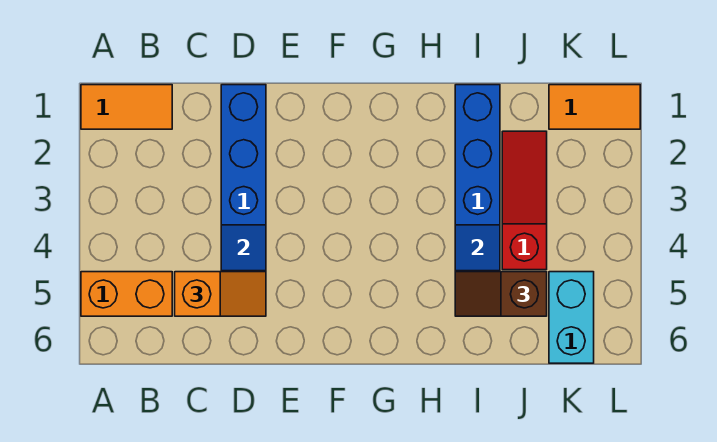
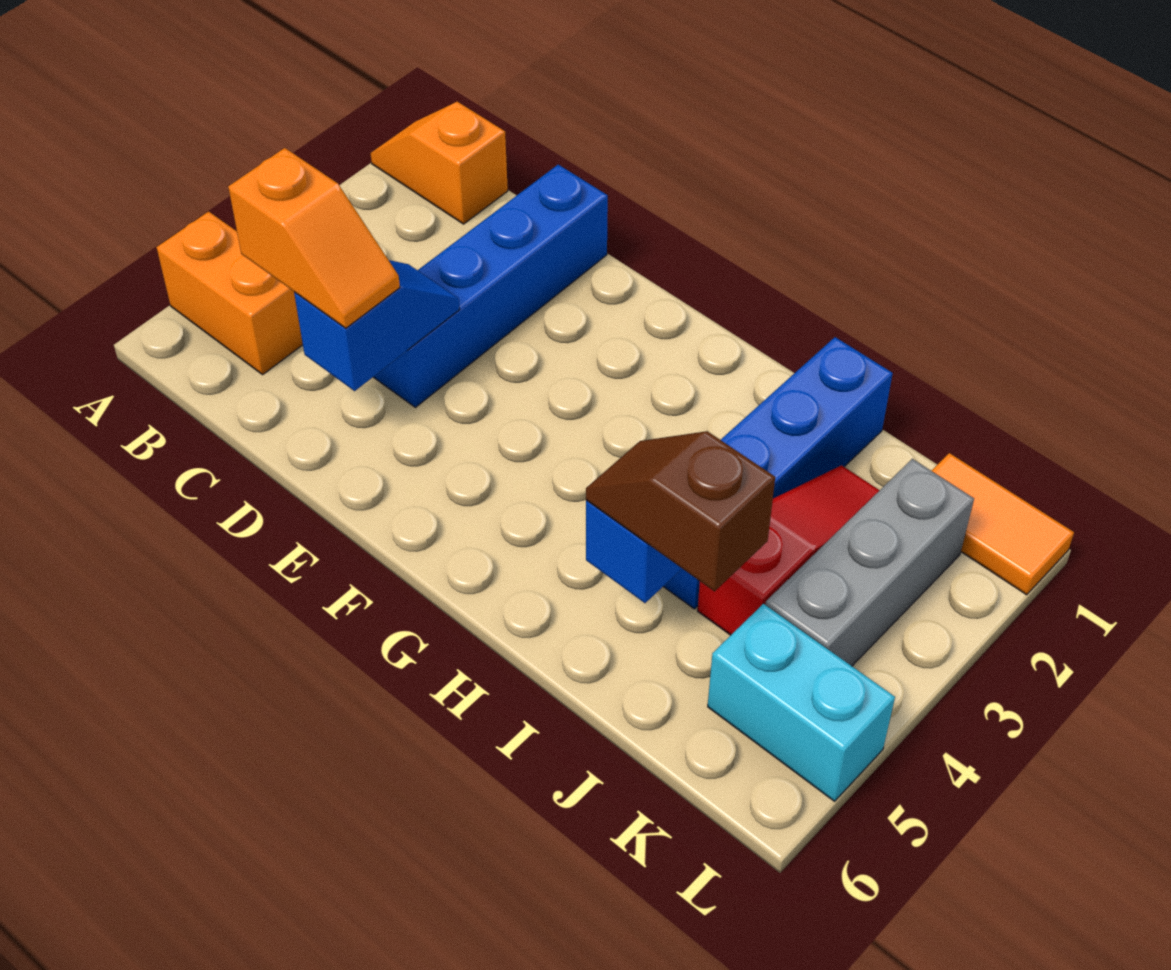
orange 1x2 tile [81,85,172,129] -> orange 1x2 slope [371,102,508,224]
none -> grey 1x3 brick [765,459,974,666]
cyan 1x2 brick [549,272,594,363] -> cyan 1x2 brick turned to [708,604,895,801]

